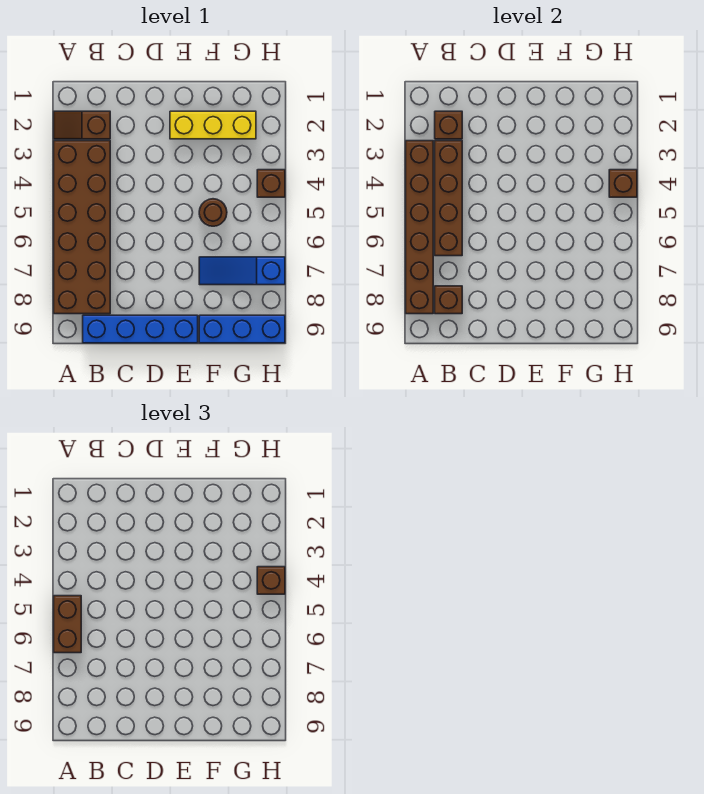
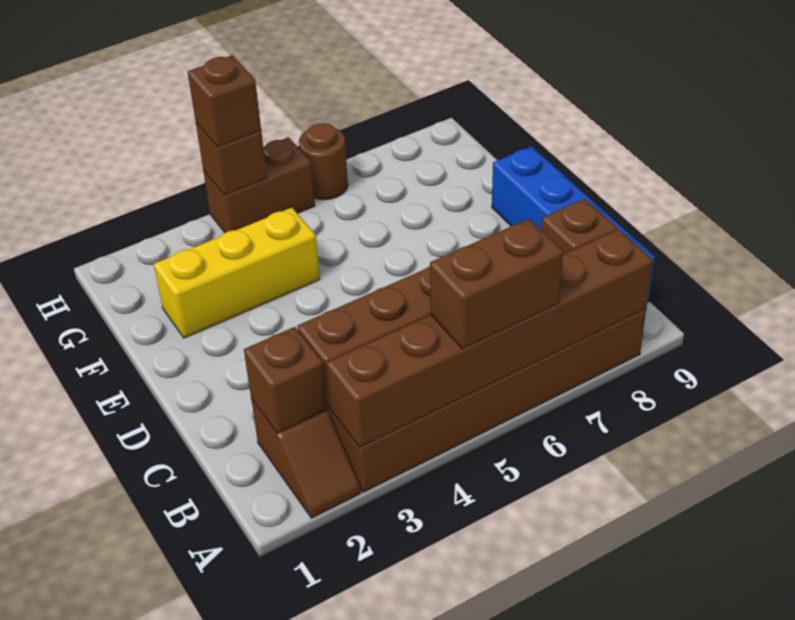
yellow 1x3 brick [170,111,256,139] -> yellow 1x3 brick turned to [154,208,320,338]
brown 1x1 round brick [199,199,227,226] -> brown 1x1 round brick moved to [299,123,348,200]
blue 1x3 slope [199,257,285,285] -> none
blue 1x3 brick [199,315,285,343] -> none
brown 1x1 brick [257,170,285,197] -> brown 1x2 brick [203,137,315,233]

